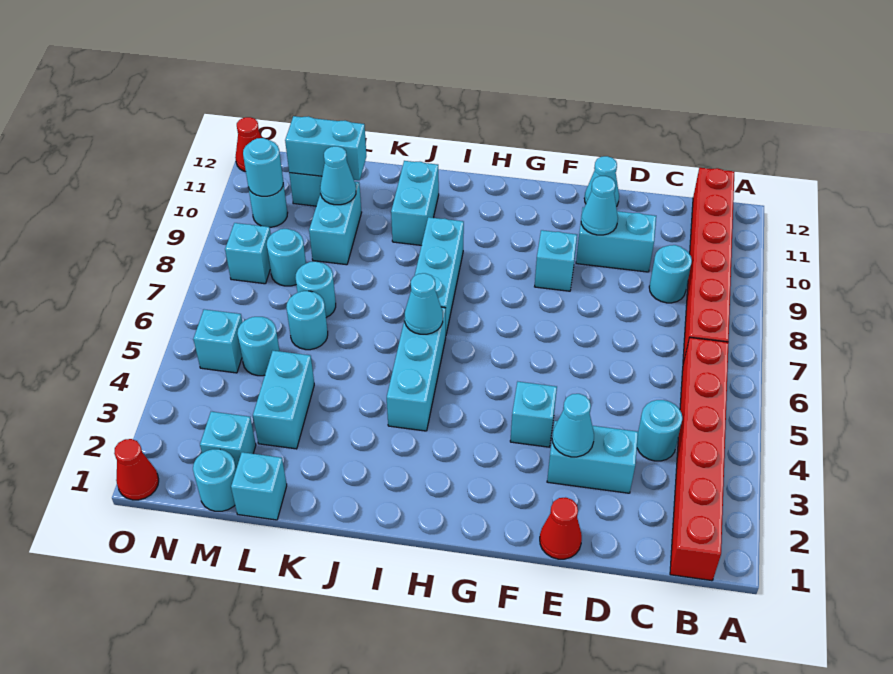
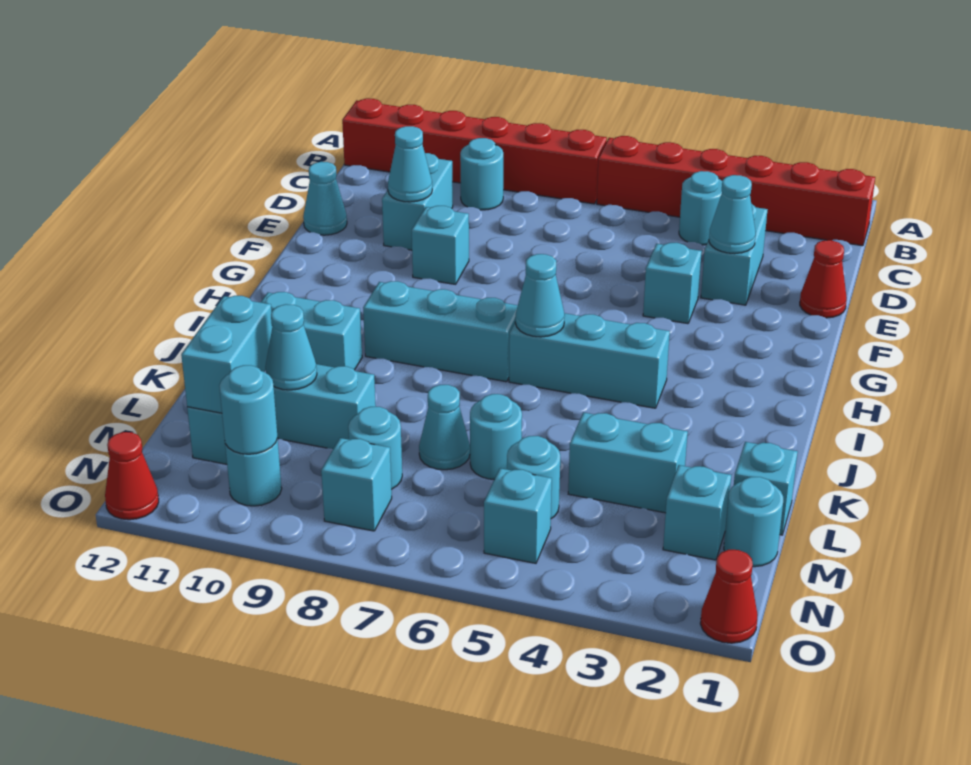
cyan 1x1 round brick [296,261,336,317] -> cyan 1x1 cone [419,385,470,470]

